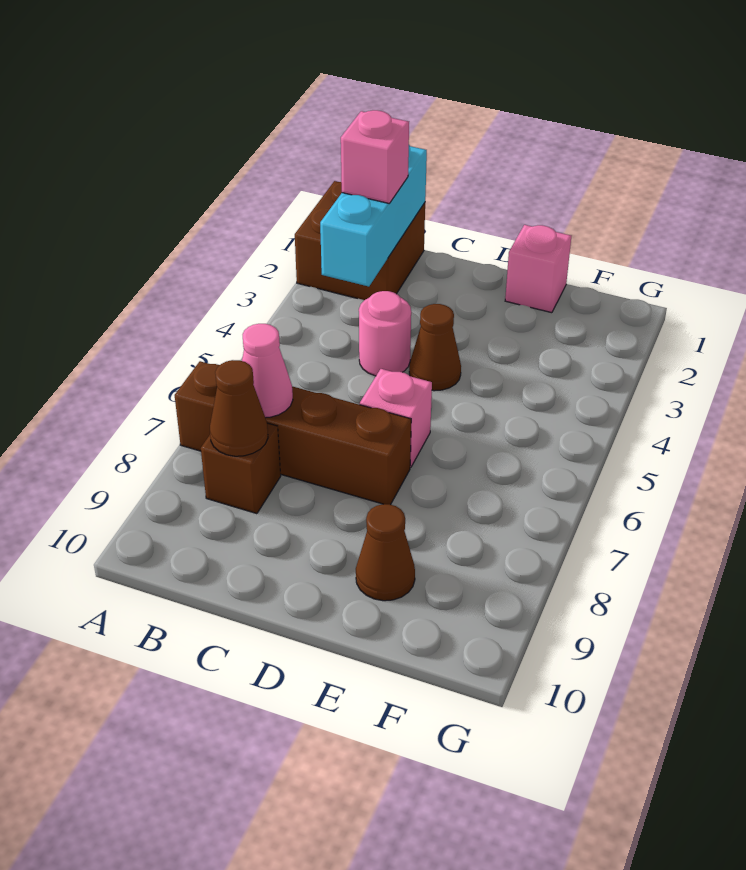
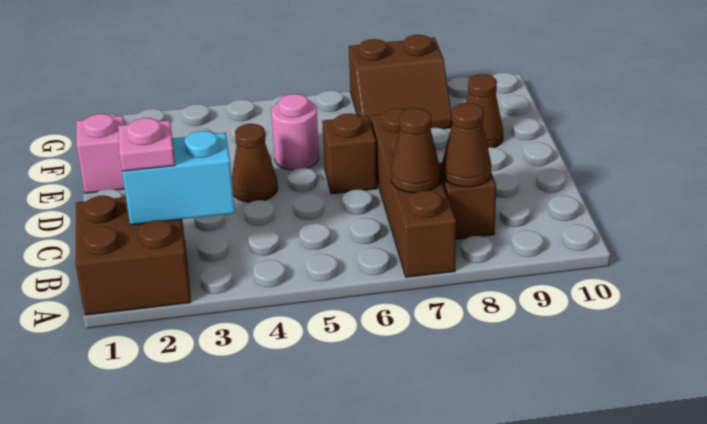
cyan 1x3 brick [320,145,427,287] -> cyan 1x2 brick [122,131,235,225]
pink 1x1 brick [341,110,409,204] -> pink 1x1 plate [119,118,175,171]
pink 1x1 cone [242,324,293,418] -> brown 1x1 cone [391,108,440,193]
pink 1x1 round brick [359,291,411,376] -> pink 1x1 round brick moved to [271,94,319,170]
pink 1x1 brick [360,369,432,467] -> brown 1x1 brick [322,114,377,194]
none -> brown 2x2 slope [349,35,452,129]

